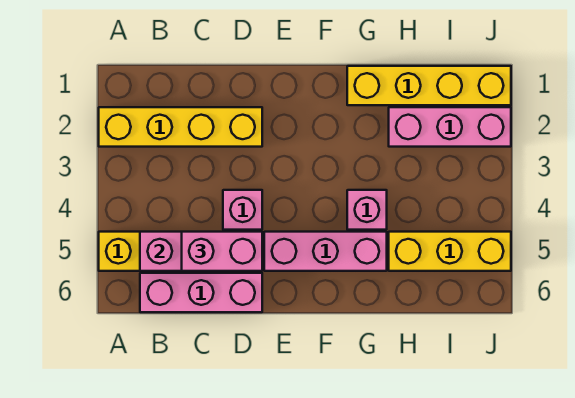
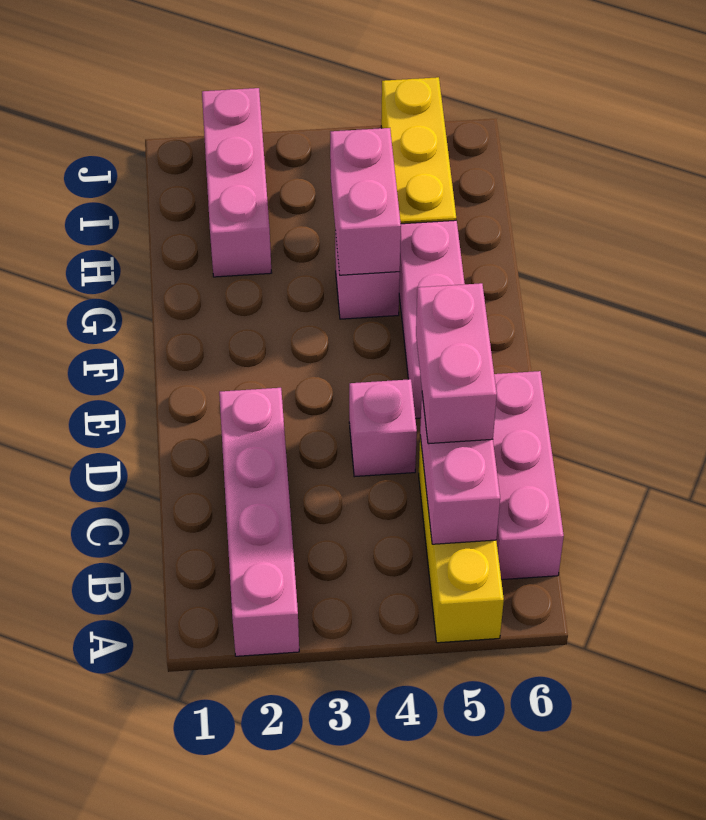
yellow 1x4 brick [99,107,262,147] -> pink 1x4 brick [219,388,299,656]
yellow 1x4 brick [347,66,511,105] -> none
none -> pink 1x2 brick [330,128,401,275]

